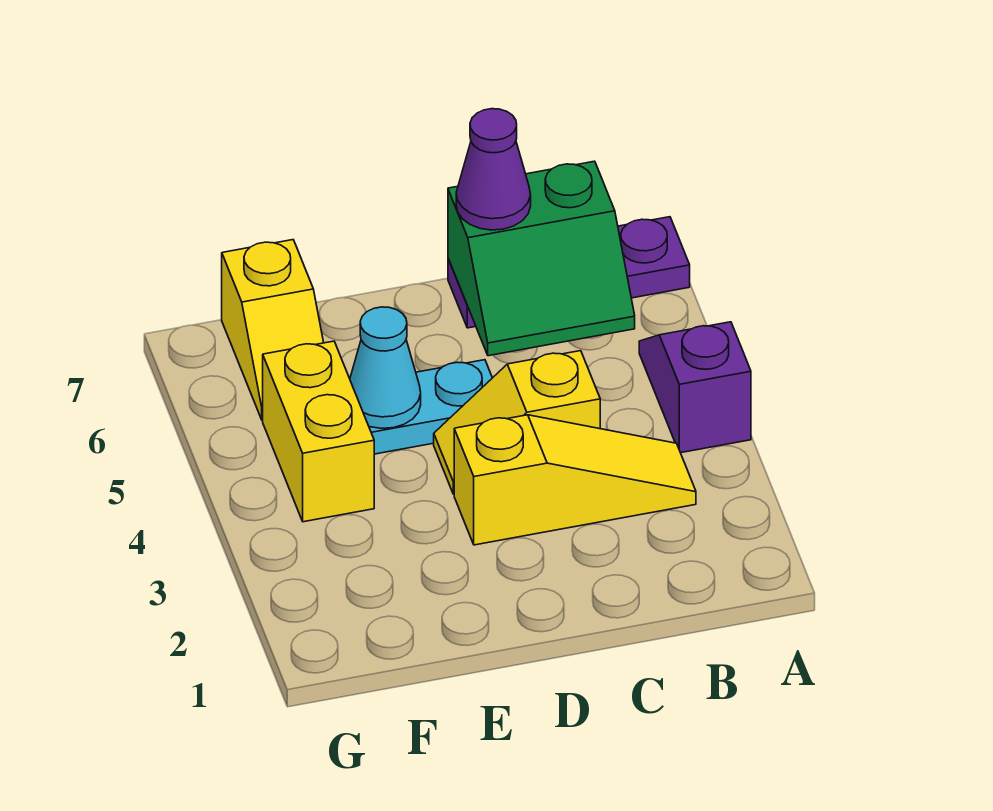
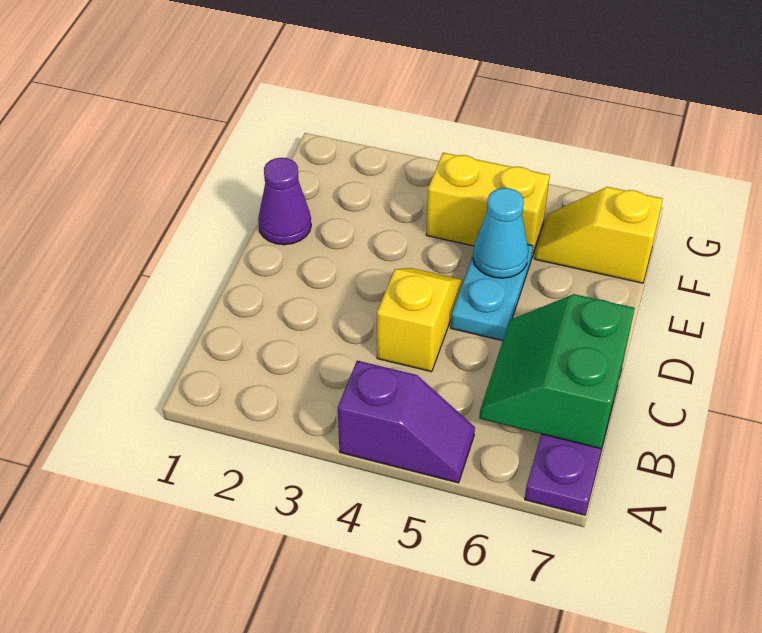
yellow 1x3 slope [454,415,696,545] -> none
purple 1x1 cone [456,109,531,230] -> purple 1x1 cone moved to [258,158,311,245]

